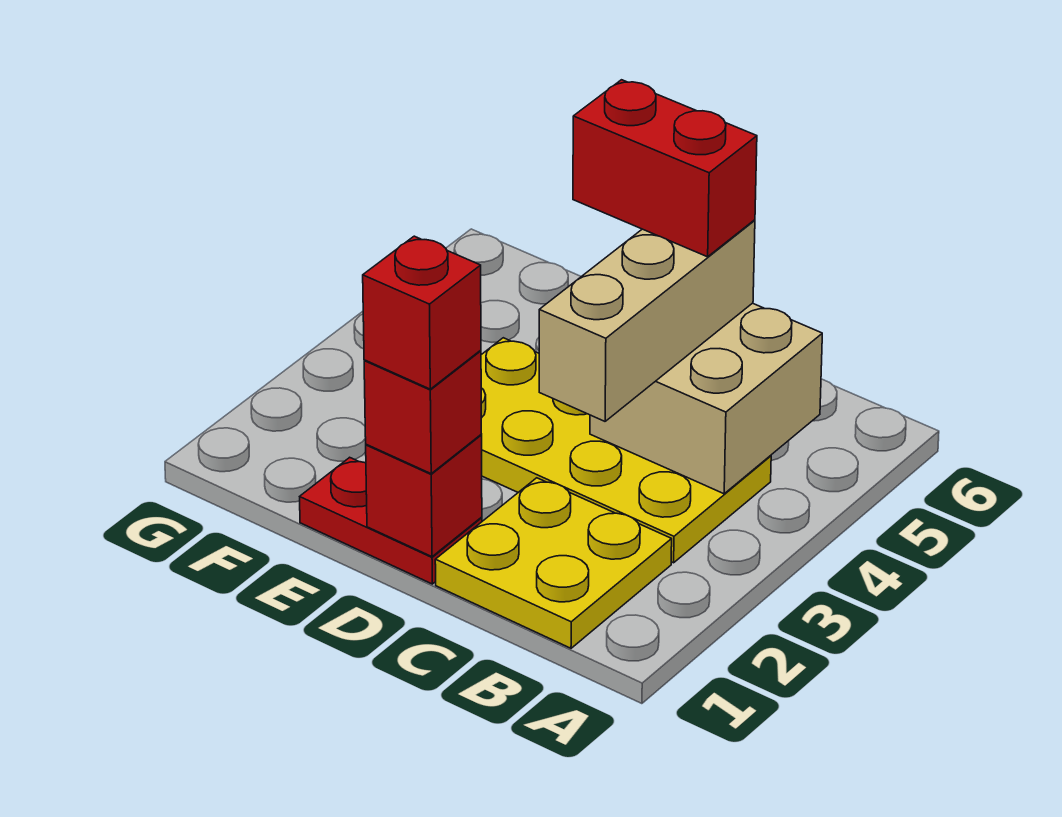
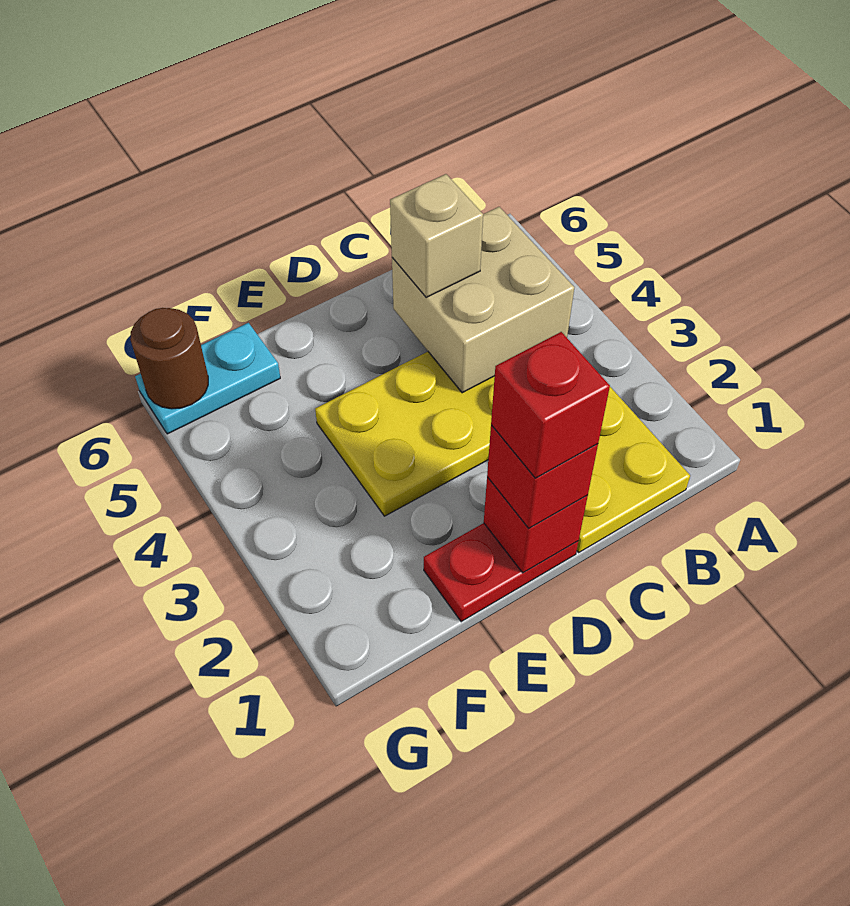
tan 1x3 brick [539,220,755,421] -> tan 1x1 brick [390,174,483,297]
red 1x2 brick [573,80,757,257] -> none
none -> cyan 1x2 plate [135,323,280,434]
none -> brown 1x1 round brick [130,308,208,409]

